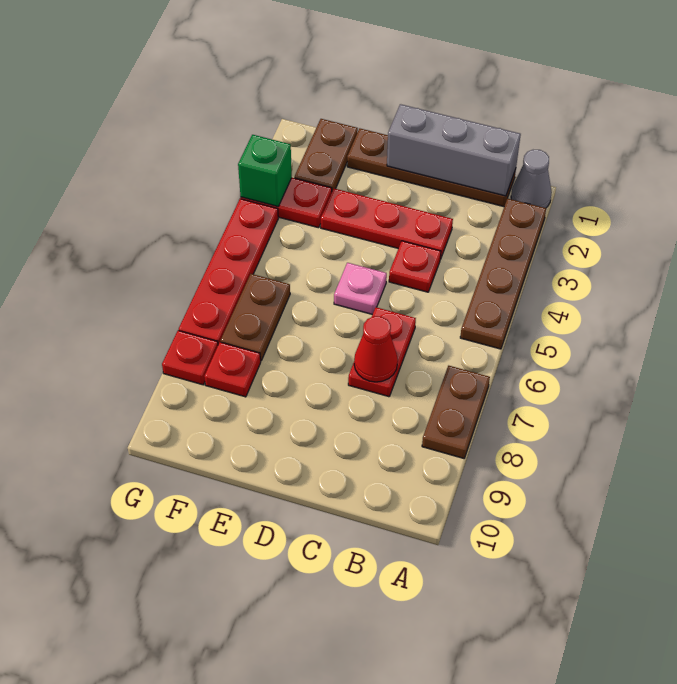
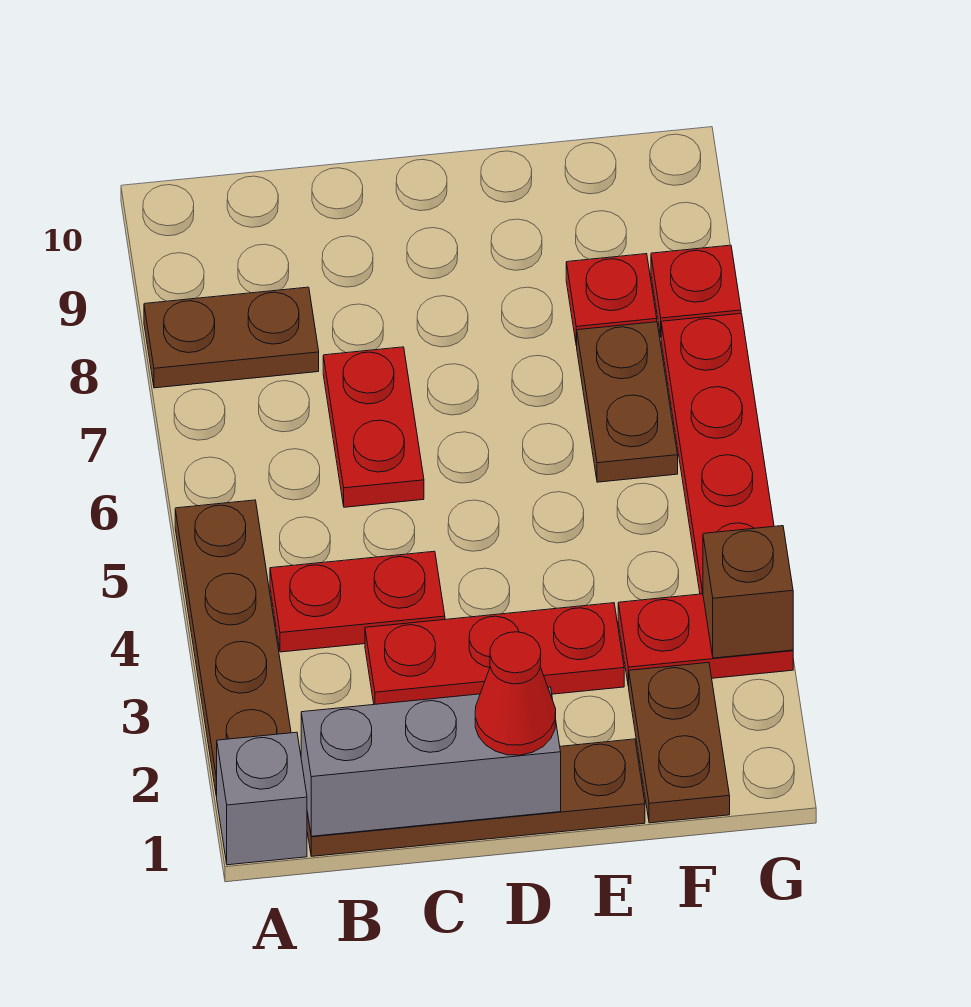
grey 1x1 cone [511,150,552,208] -> grey 1x1 brick [216,732,307,865]
brown 1x2 plate [422,366,490,458] -> brown 1x2 plate turned to [144,287,319,388]
red 1x1 plate [389,241,441,292] -> red 1x2 plate [270,551,445,652]
red 1x1 cone [354,316,398,382] -> red 1x1 cone moved to [475,632,556,755]
pink 1x1 plate [334,263,387,314] -> none
green 1x1 brick [238,135,292,207] -> brown 1x1 brick [703,526,793,658]

